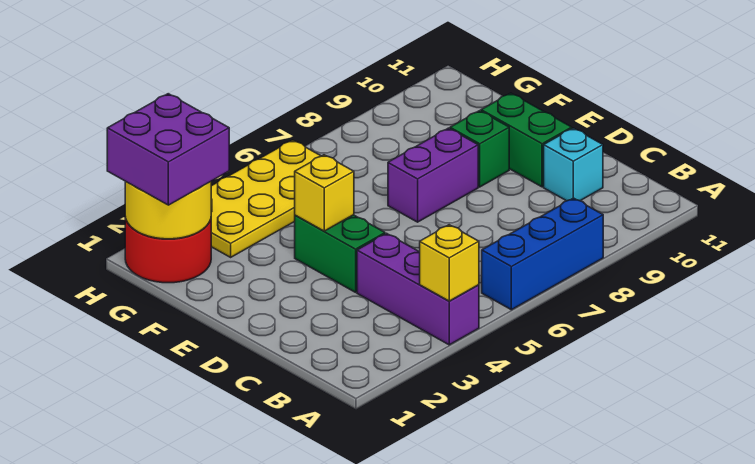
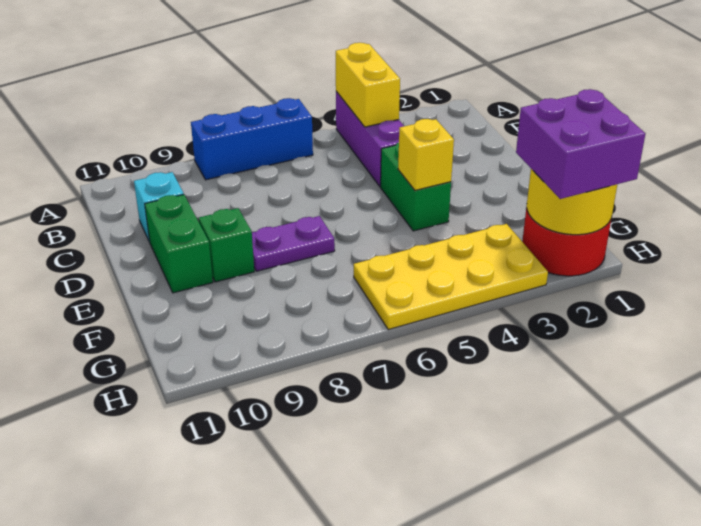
yellow 1x1 brick [420,225,479,301] -> yellow 1x2 brick [336,43,400,127]
purple 1x2 brick [388,128,478,222] -> purple 1x2 plate [252,216,335,271]

